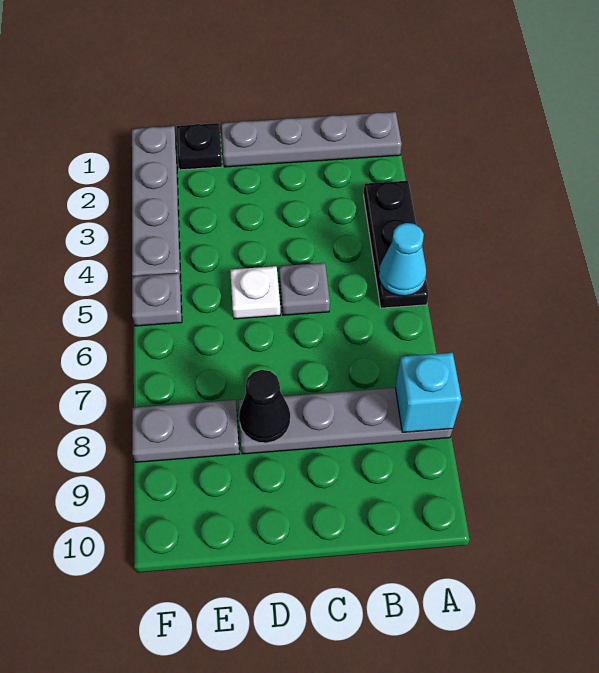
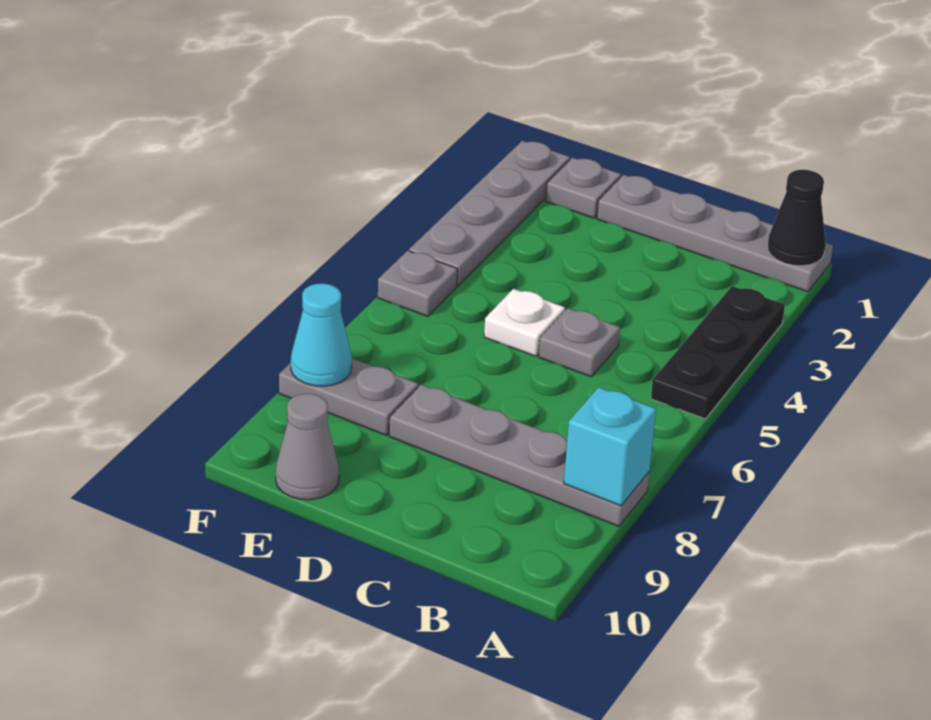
cyan 1x1 cone [379,223,426,296] -> cyan 1x1 cone moved to [291,283,352,386]
black 1x1 cone [239,370,290,443] -> black 1x1 cone moved to [768,170,826,266]
black 1x1 plate [177,123,222,170] -> grey 1x1 plate [546,158,621,218]
none -> grey 1x1 cone [275,394,339,500]

